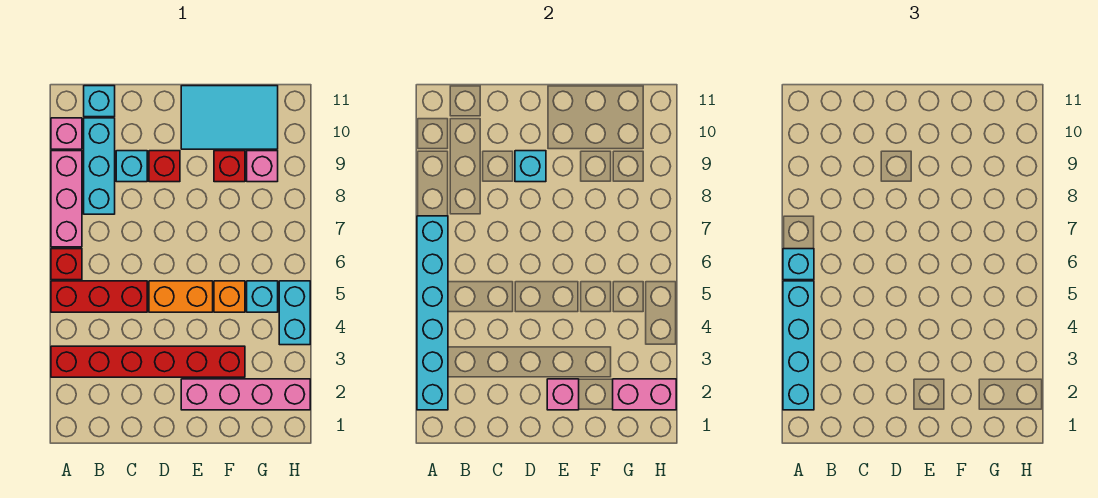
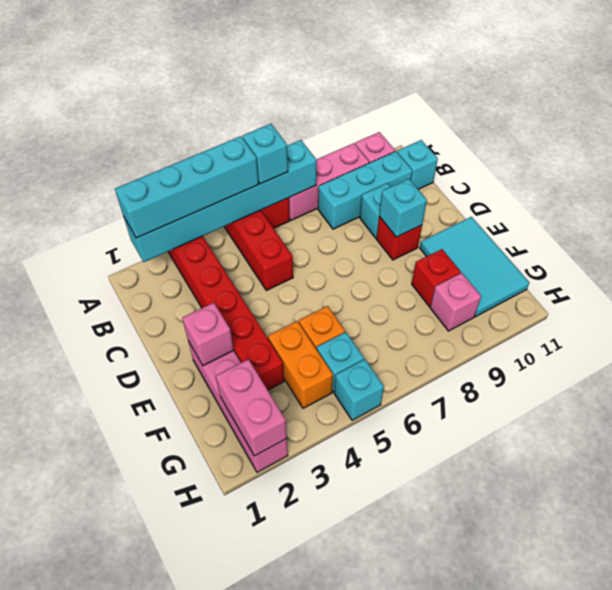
orange 1x2 brick [149,281,213,312] -> orange 1x2 brick moved to [268,321,333,408]
cyan 1x2 brick [279,281,310,345] -> cyan 1x1 brick [334,359,384,420]

